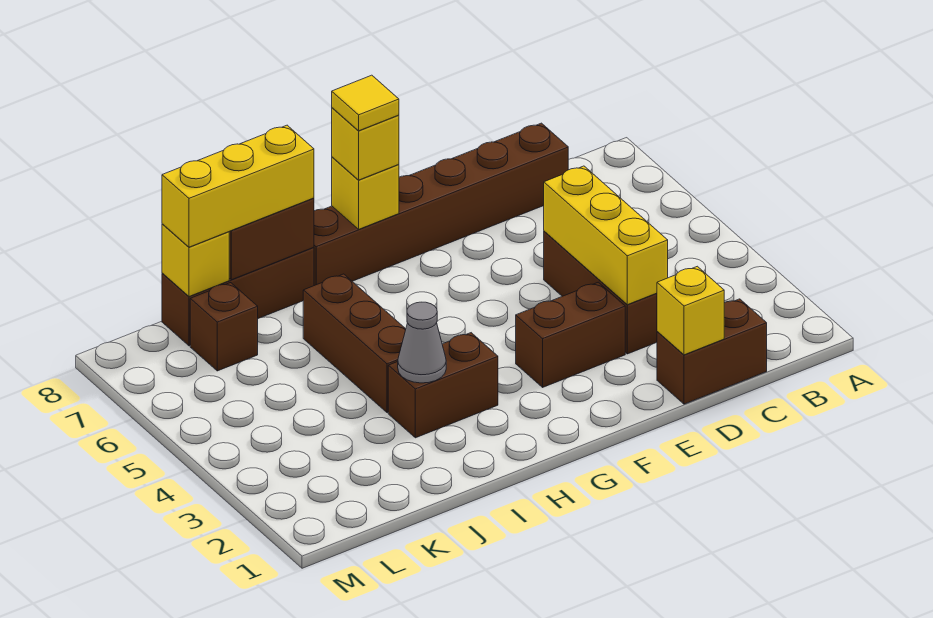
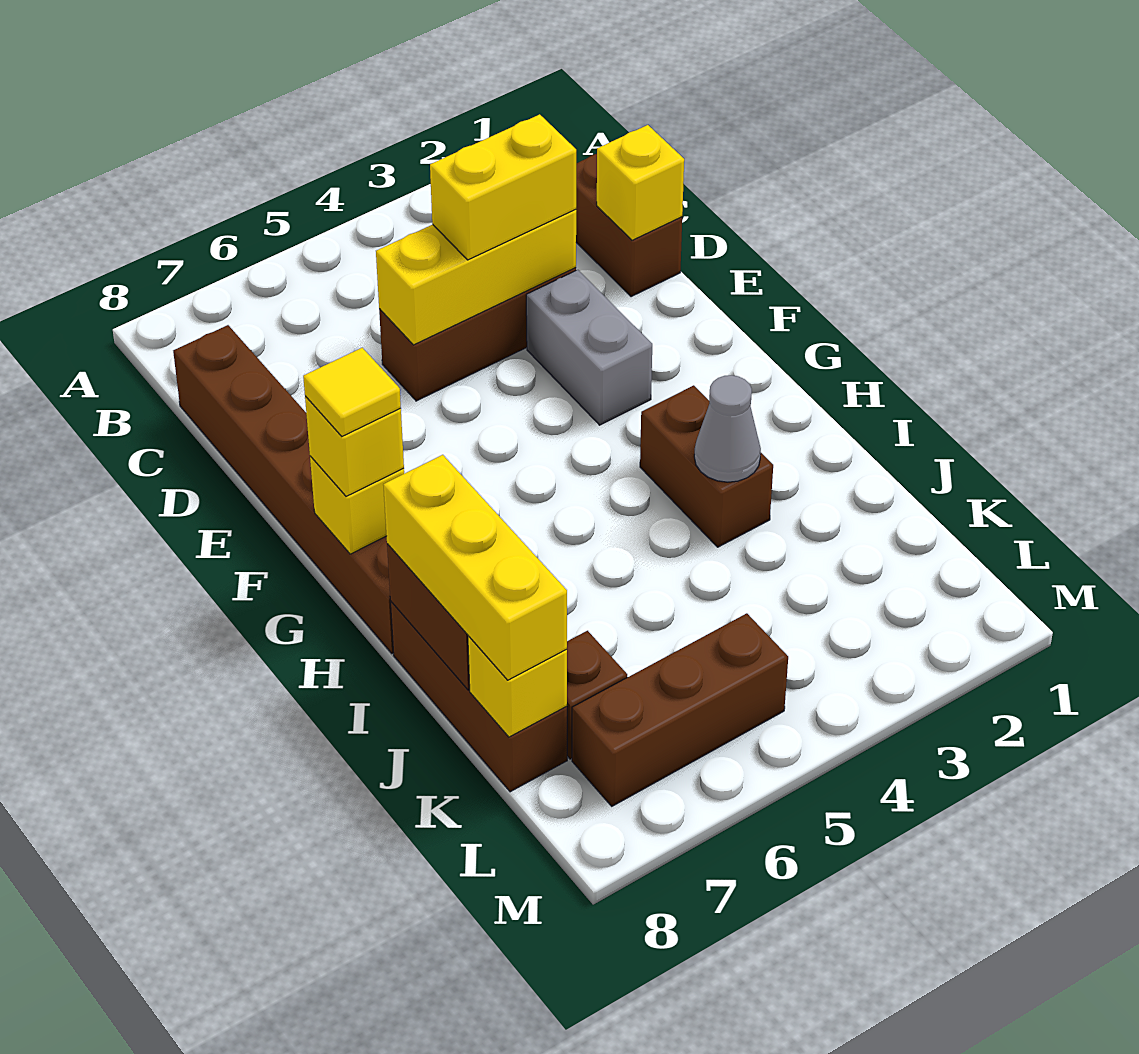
none -> yellow 1x2 brick [430,114,576,260]
brown 1x2 brick [516,282,625,387] -> grey 1x2 brick [526,270,652,425]
brown 1x3 brick [303,274,406,413] -> brown 1x3 brick moved to [572,613,788,806]

